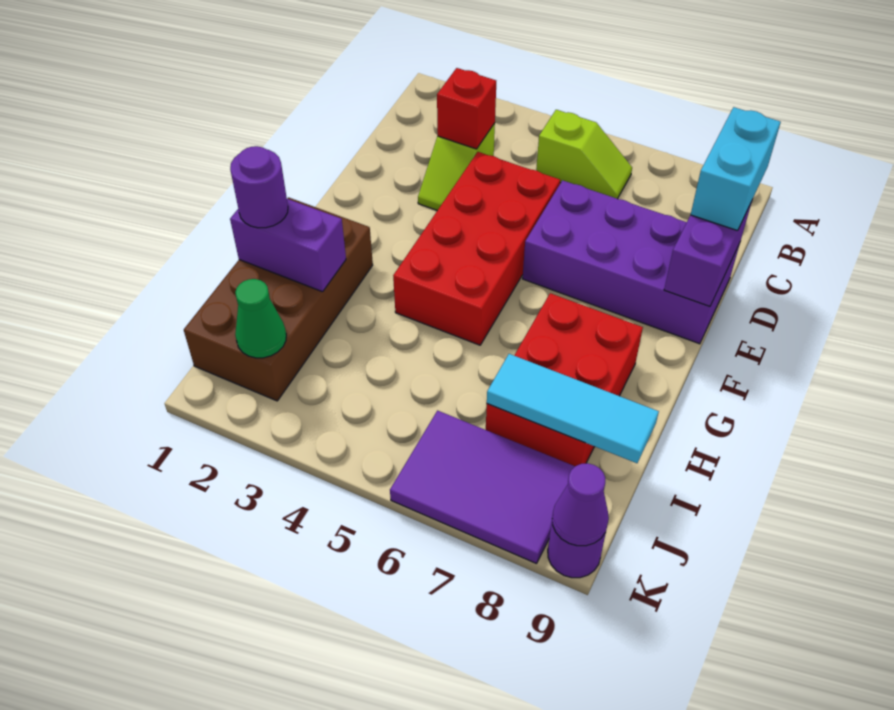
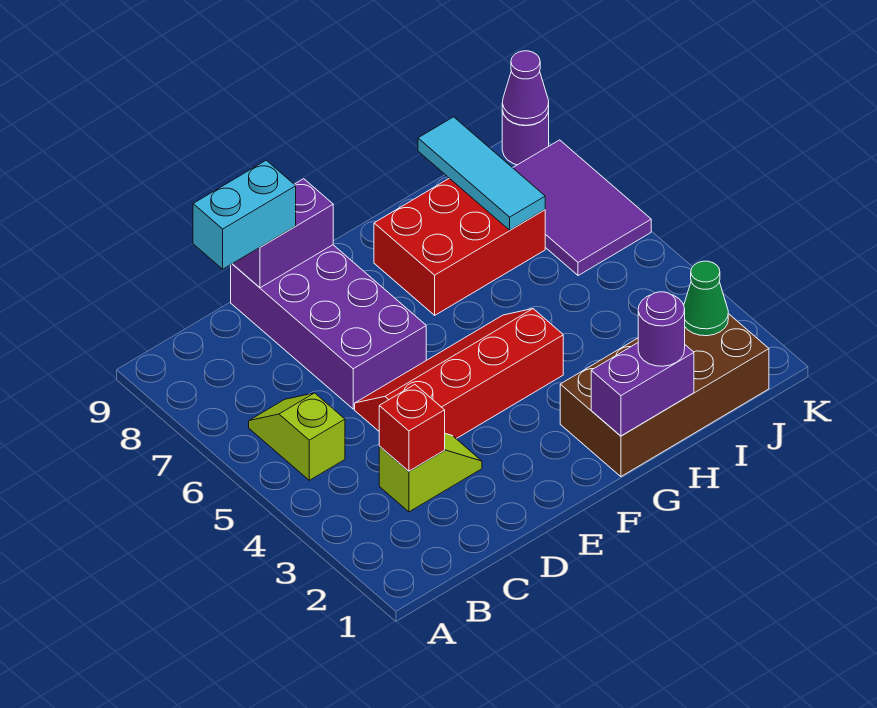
red 2x4 brick [393,152,560,345] -> red 2x4 slope [355,309,563,439]
purple 1x2 brick [230,199,346,292] -> purple 1x2 brick turned to [591,343,694,436]

